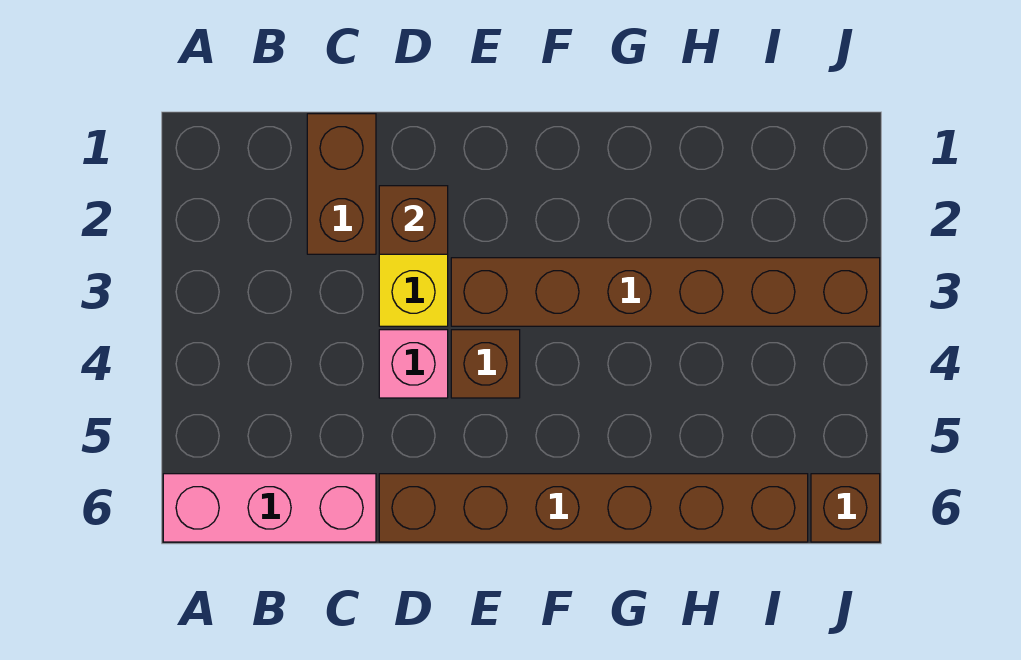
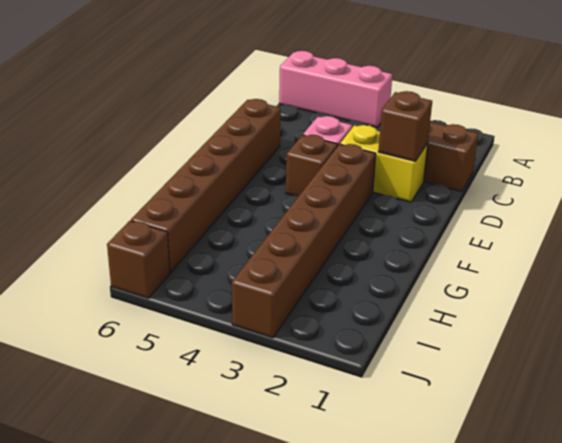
pink 1x3 brick [163,474,376,542] -> pink 1x3 brick turned to [279,51,392,127]

